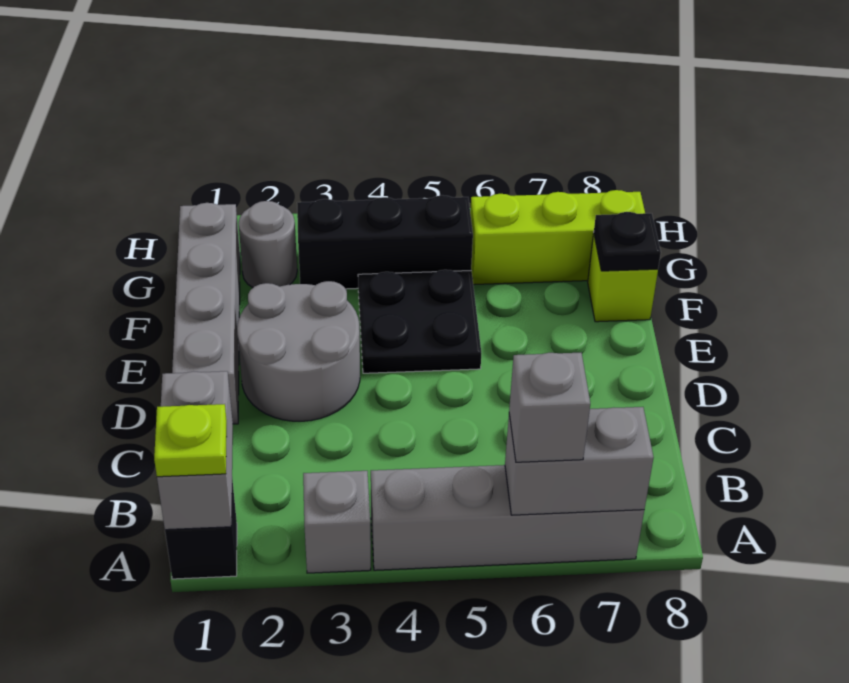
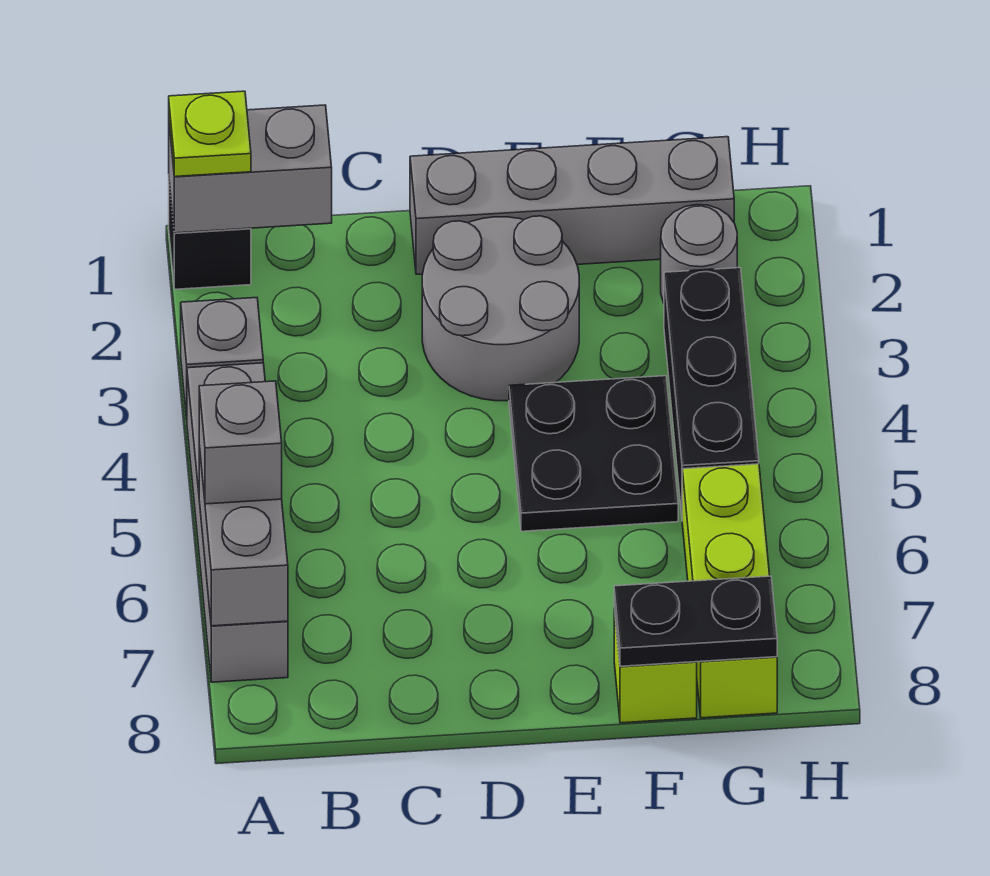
black 1x1 plate [594,212,661,271] -> black 1x2 plate [614,576,777,666]

